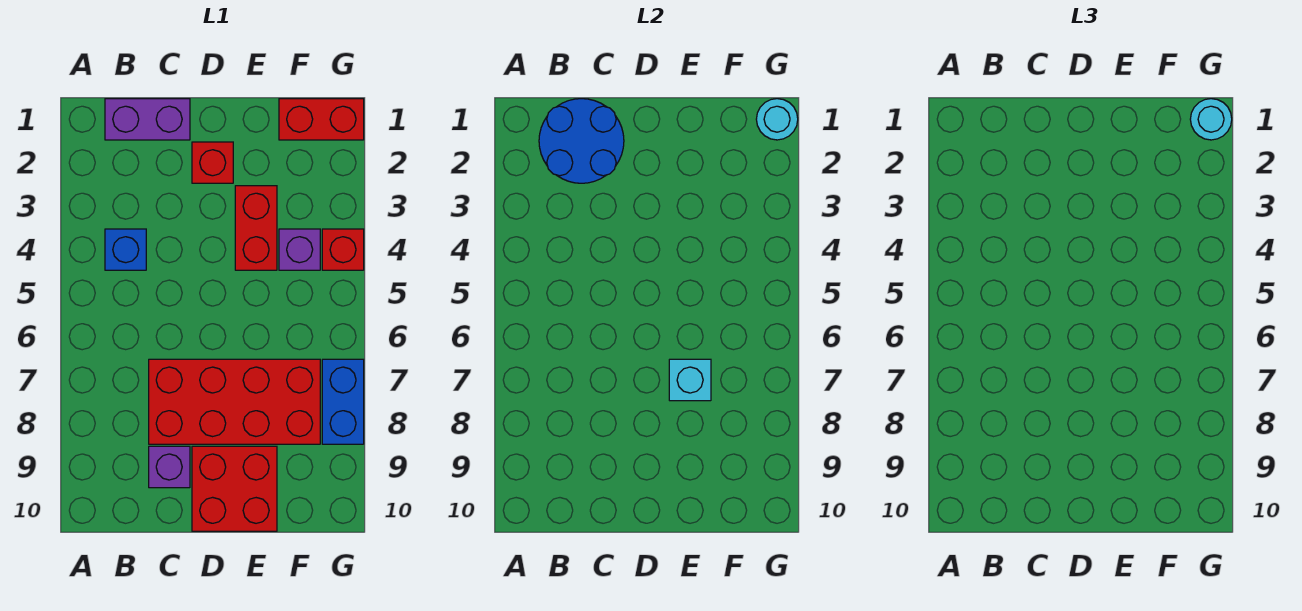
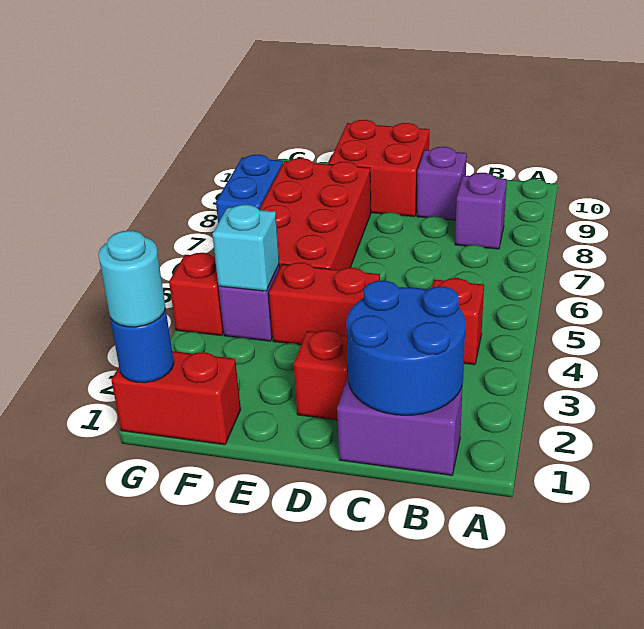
blue 1x1 brick [105,229,146,270] -> red 1x1 brick [432,278,484,365]
none -> purple 1x1 brick [455,173,507,249]
red 2x4 brick [149,359,320,444] -> red 2x4 brick turned to [259,158,371,270]
red 1x2 brick [235,186,277,270] -> red 1x2 brick turned to [269,263,380,345]
cyan 1x1 brick [669,359,711,401] -> cyan 1x1 brick moved to [212,204,279,291]
cyan 1x1 round brick [756,99,798,140] -> blue 1x1 round brick [110,309,174,383]

